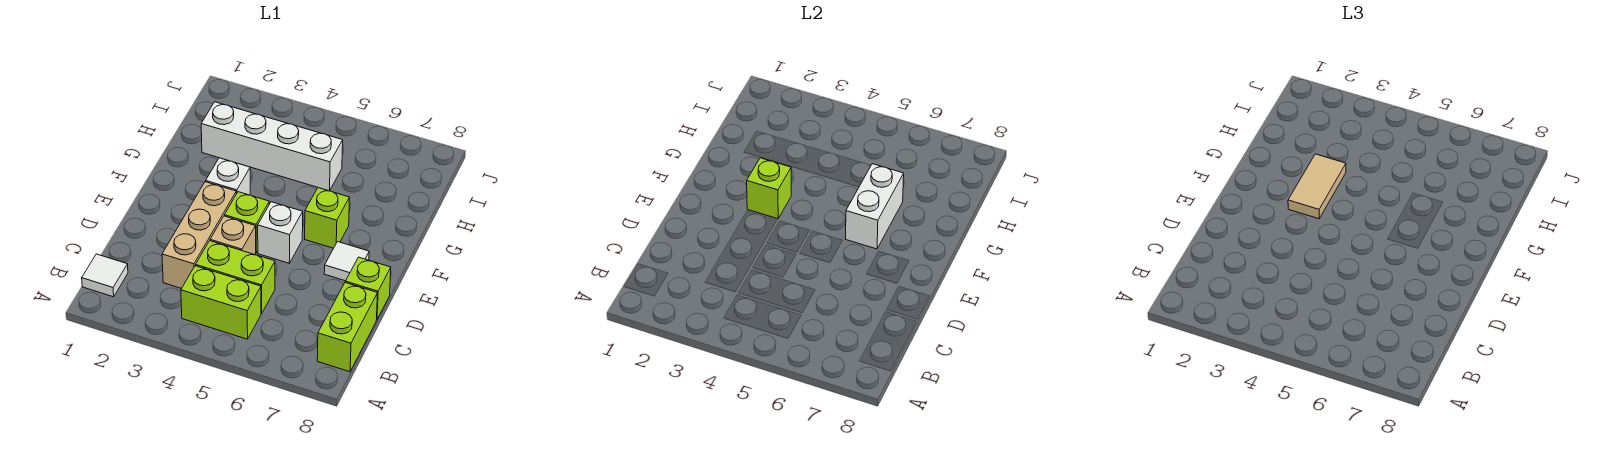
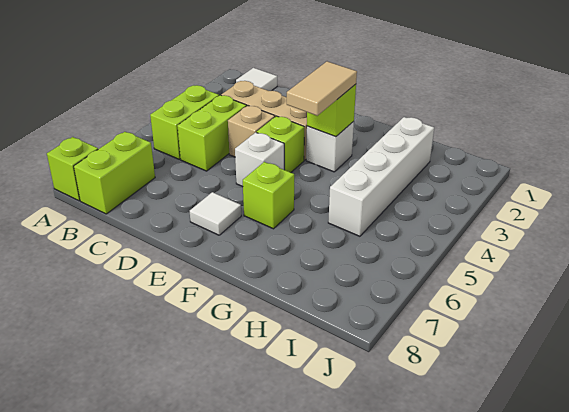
lime 1x2 brick [317,283,378,372] -> lime 1x2 brick turned to [74,132,155,214]
lime 1x1 brick [345,257,391,319] -> lime 1x1 brick moved to [47,137,98,201]
tan 1x2 tile [1288,154,1346,219] -> tan 1x2 tile turned to [287,61,357,116]
white 1x2 brick [846,164,904,249] -> none

